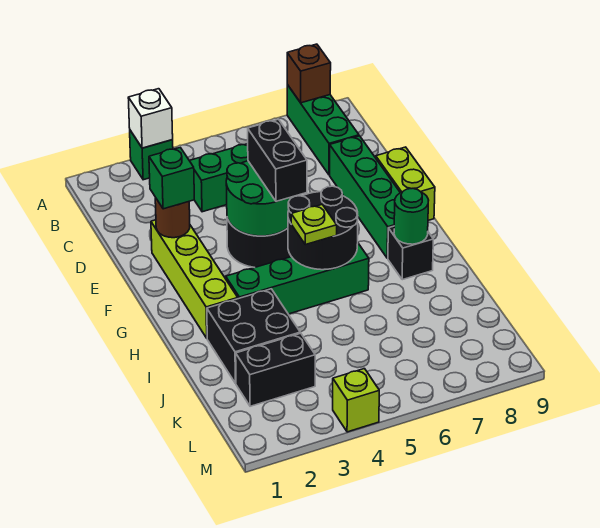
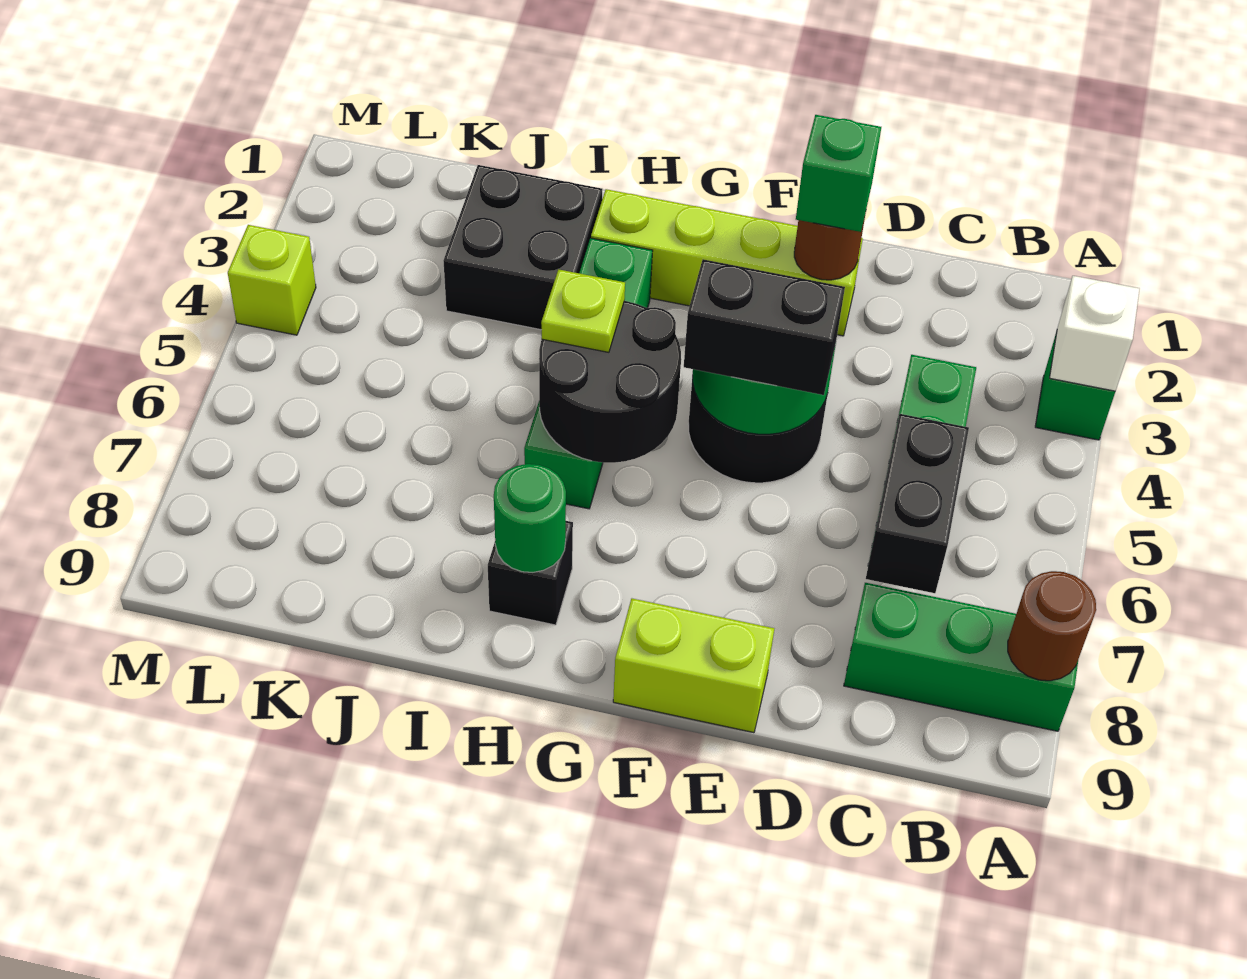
brown 1x1 brick [287,44,331,103] -> brown 1x1 round brick [1008,571,1096,681]
green 1x4 brick [330,136,400,258] -> none
black 1x2 brick [236,333,315,406] -> black 1x2 brick moved to [866,414,969,593]

